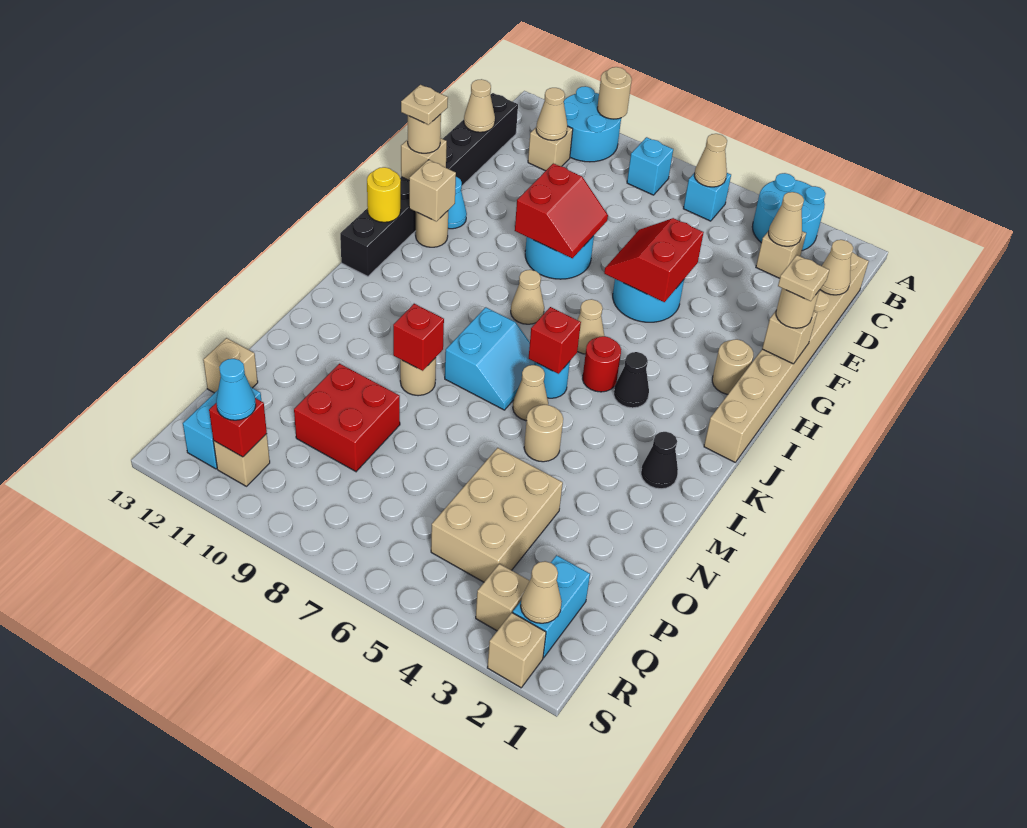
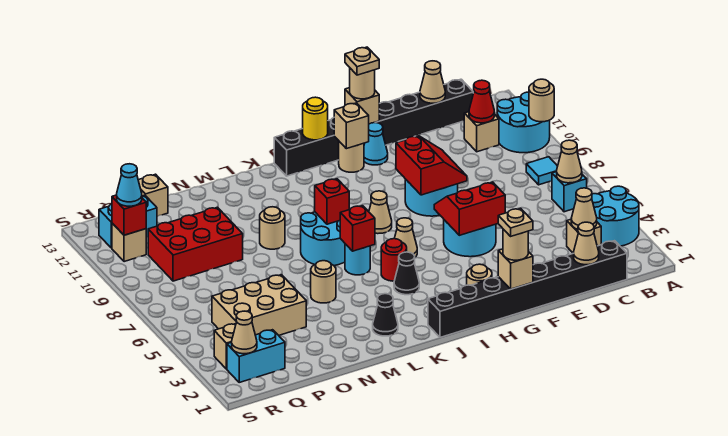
cyan 1x1 brick [627,137,673,195] -> cyan 1x1 tile [526,157,558,185]
tan 1x8 brick [704,252,869,462] -> black 1x8 brick [428,241,627,337]
tan 1x1 cone [536,88,567,140] -> red 1x1 cone [469,80,494,123]
red 2x2 slope [515,163,608,258] -> red 2x2 slope turned to [396,136,467,195]
cyan 2x2 slope [445,307,535,410] -> cyan 2x2 round brick [301,212,345,266]
tan 1x1 cone [513,365,548,421] -> none
red 1x1 brick [393,304,444,371] -> red 1x1 brick moved to [314,179,349,224]
red 2x2 brick [294,364,400,471] -> red 2x3 brick [148,207,243,281]
tan 1x1 brick [487,613,546,688] -> none

